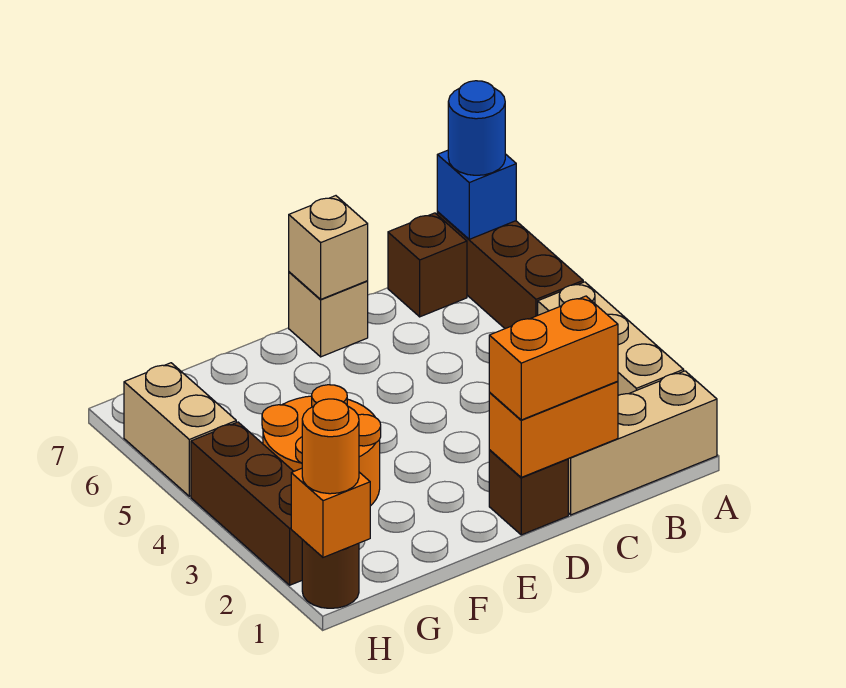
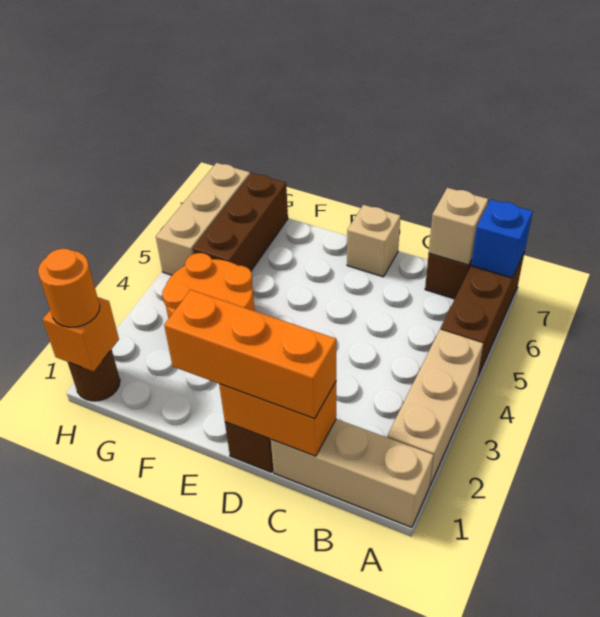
blue 1x1 round brick [448,81,505,175] -> none
orange 1x2 brick [489,296,618,420] -> orange 1x3 brick [164,290,336,419]
tan 1x1 brick [289,196,368,300] -> tan 1x1 brick moved to [429,188,488,265]
brown 1x3 brick [191,422,302,585] -> brown 1x3 brick moved to [193,173,288,271]
tan 1x2 brick [124,363,236,496] -> tan 1x3 brick [156,163,250,275]

